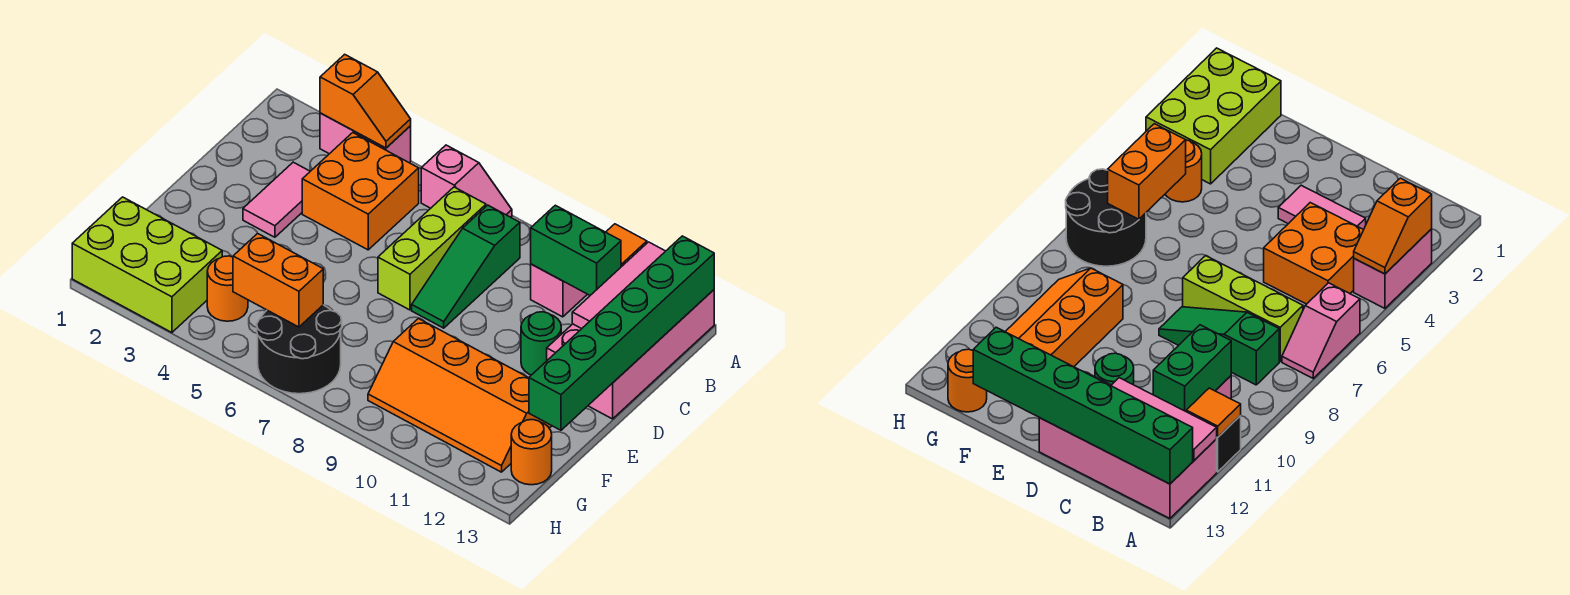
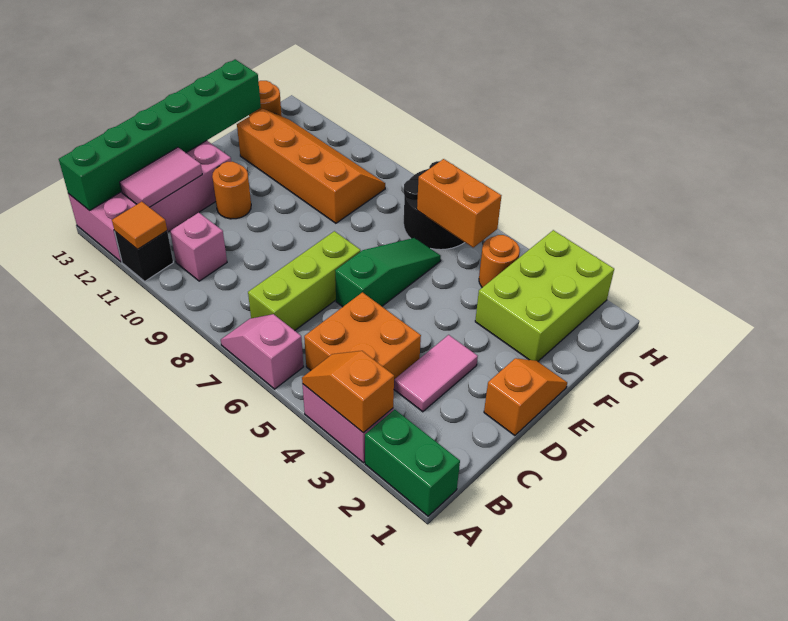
pink 1x3 tile [572,242,665,329] -> pink 1x2 tile [120,147,202,207]
green 1x3 slope [412,205,520,328] -> green 1x3 slope moved to [335,238,441,307]
green 1x2 brick [531,205,621,295] -> green 1x2 brick moved to [365,410,460,516]
none -> orange 1x2 slope [484,358,567,436]
green 1x1 round brick [521,312,561,375] -> orange 1x1 round brick [212,162,251,219]
lime 2x3 brick [72,197,222,333] -> lime 2x3 brick turned to [475,230,614,361]

